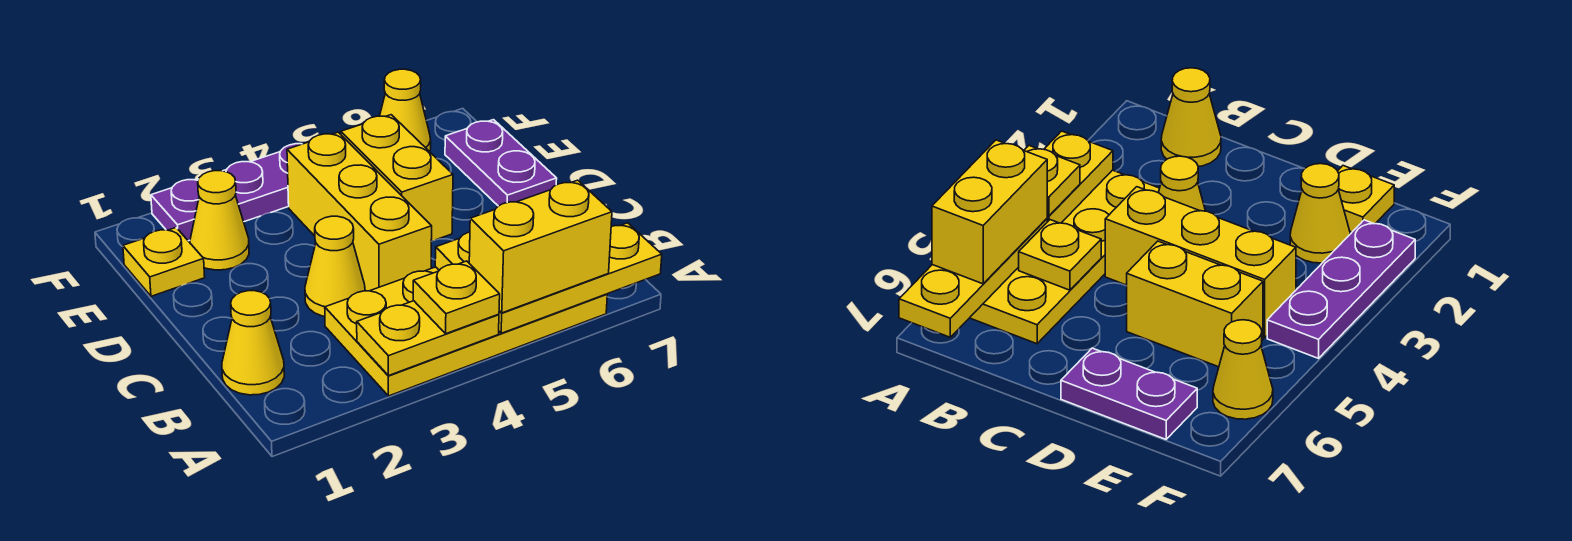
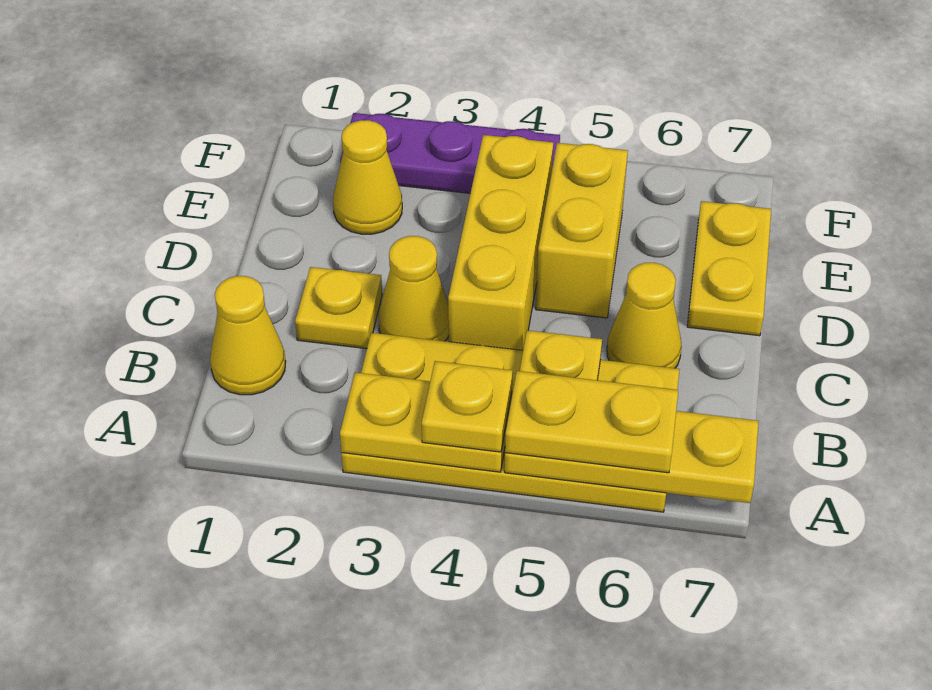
yellow 1x2 brick [469,180,612,313] -> yellow 1x2 plate [505,371,678,473]
purple 1x2 plate [445,120,557,206] -> yellow 1x2 plate [687,201,771,336]
yellow 1x1 plate [123,228,205,296] -> yellow 1x1 plate moved to [295,267,382,349]
yellow 1x1 cone [380,69,431,152] -> yellow 1x1 cone moved to [607,263,682,368]

